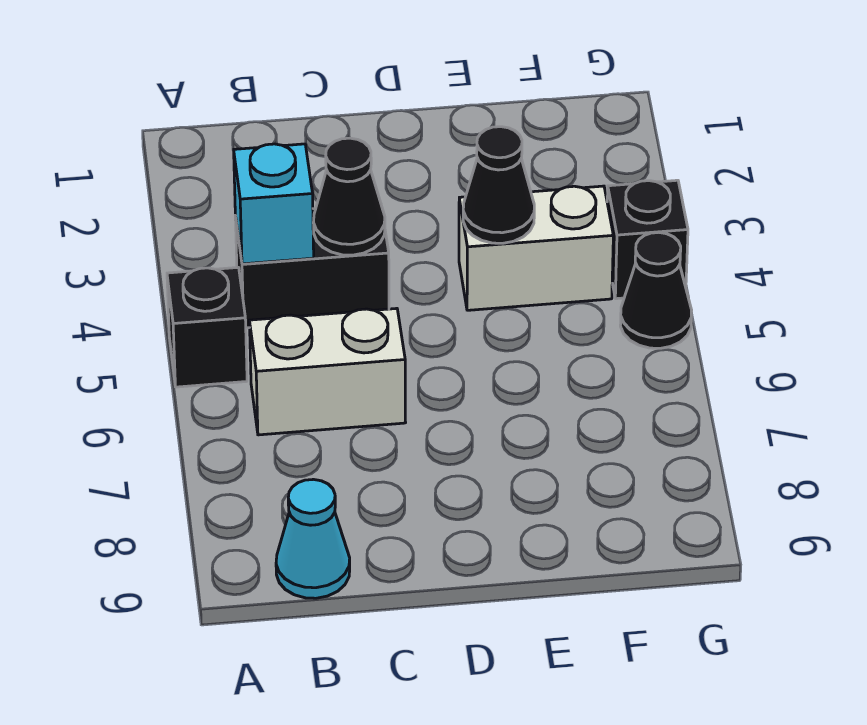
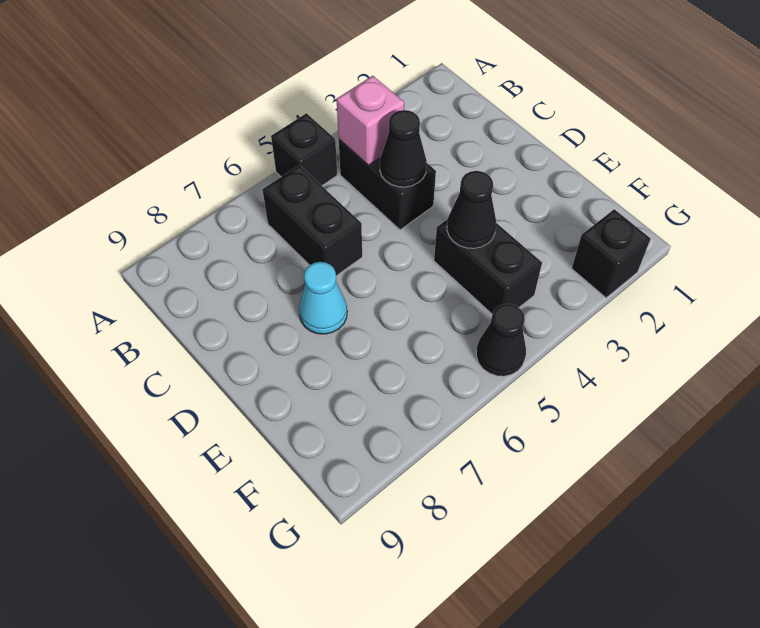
cyan 1x1 brick [234,144,314,264] -> pink 1x1 brick [337,76,404,165]
white 1x2 brick [249,308,406,435] -> black 1x2 brick [263,165,362,276]
cyan 1x1 cone [276,479,350,598] -> cyan 1x1 cone moved to [299,262,347,334]
white 1x2 brick [459,186,613,310] -> black 1x2 brick [434,219,542,314]
black 1x1 brick [607,180,688,299] -> black 1x1 brick moved to [572,209,651,298]

